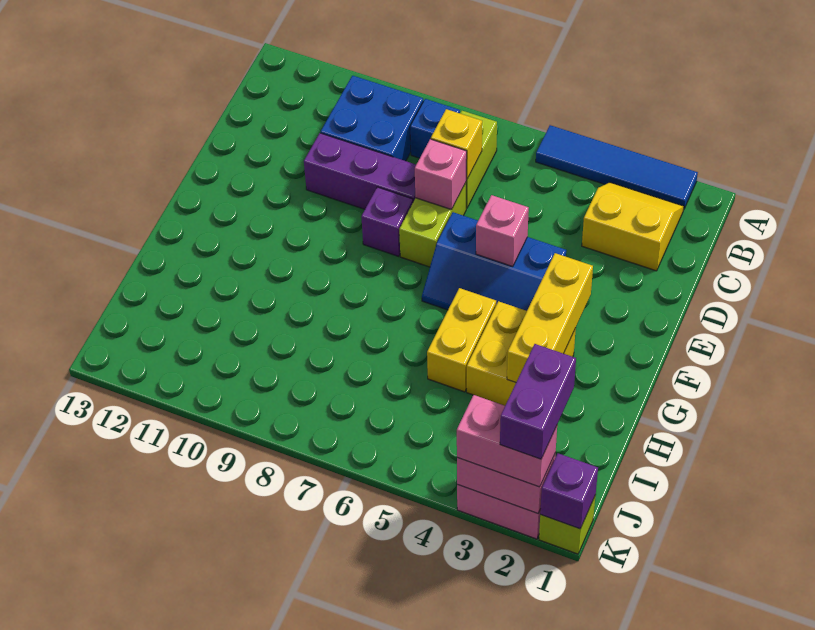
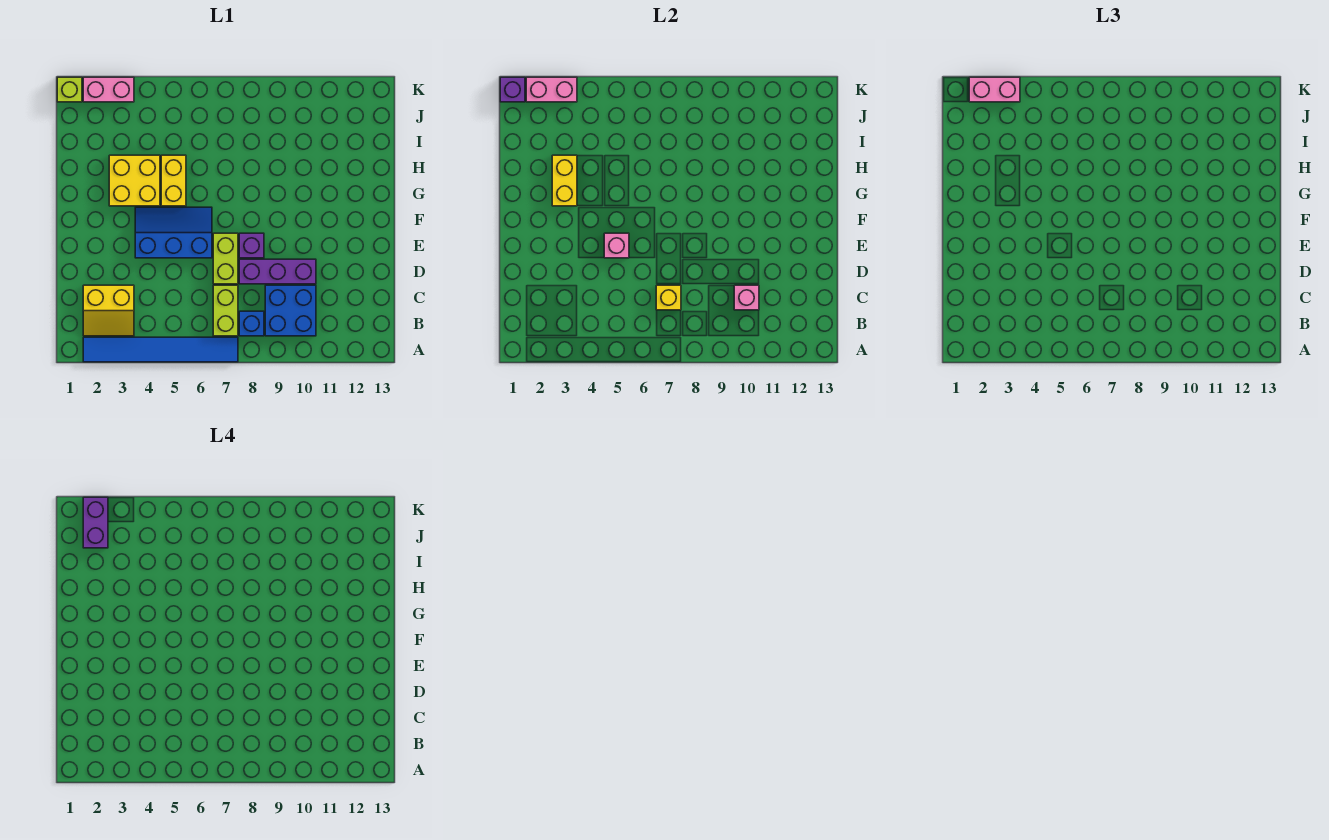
blue 1x4 tile [536,125,698,209] -> blue 1x6 tile [83,337,238,362]
pink 1x1 brick [415,139,467,210] -> pink 1x1 brick moved to [734,285,759,310]
yellow 1x3 brick [507,253,593,383] -> yellow 1x2 brick [552,155,577,206]

